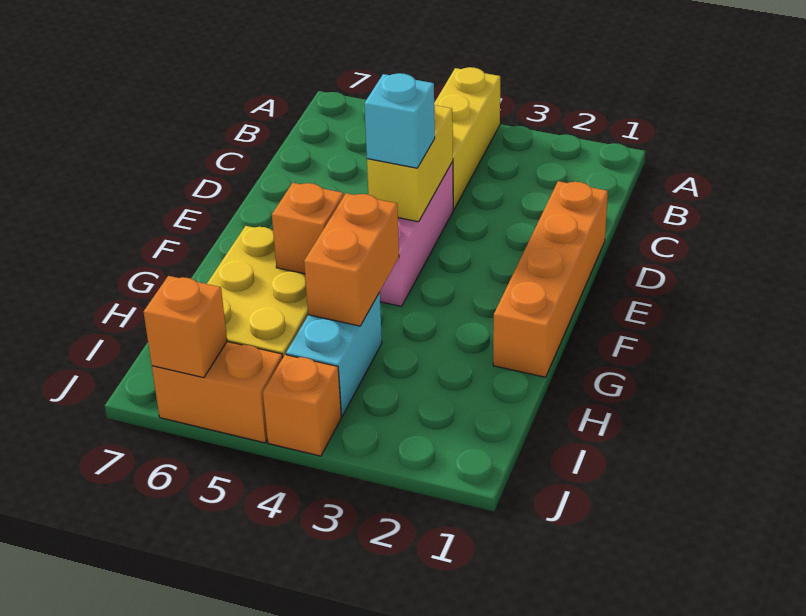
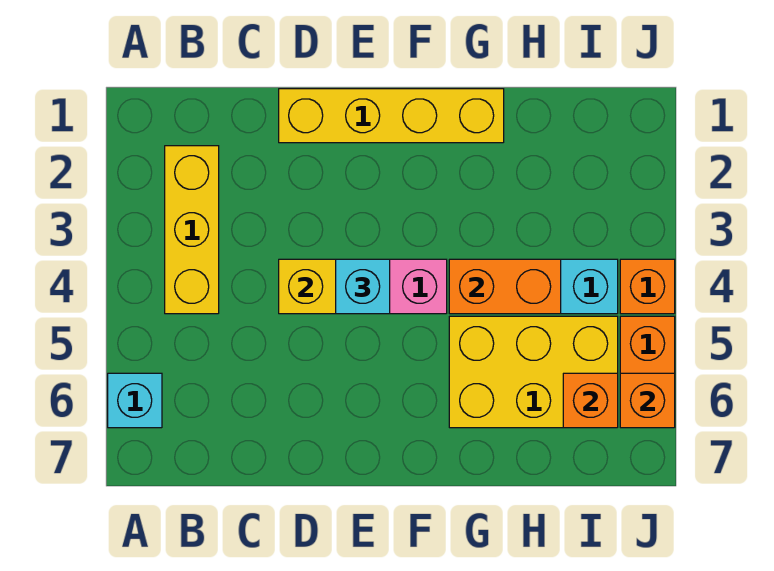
yellow 1x3 brick [434,67,500,210] -> yellow 1x3 brick turned to [165,146,219,314]
none -> cyan 1x1 brick [108,373,162,428]
orange 1x4 brick [493,181,608,377] -> yellow 1x4 brick [279,89,504,143]
orange 1x1 brick [272,183,344,274] -> orange 1x1 brick moved to [563,373,618,428]

